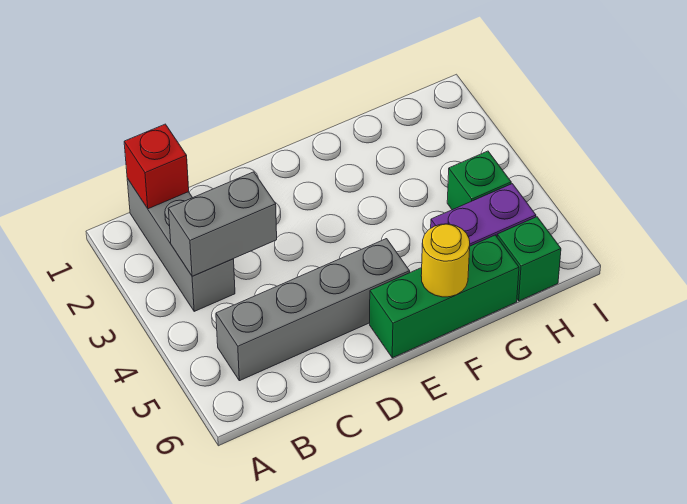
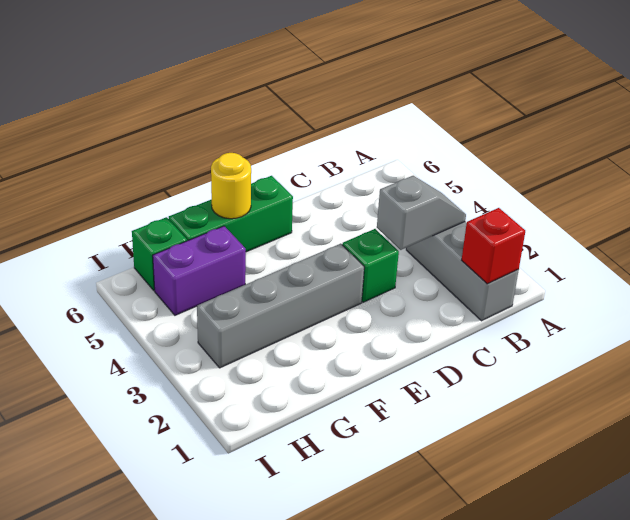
grey 1x2 brick [168,172,277,276] -> grey 1x2 slope [377,176,466,250]
grey 1x4 brick [216,239,410,381] -> grey 1x4 brick moved to [197,244,364,368]
green 1x1 brick [447,151,511,210] -> green 1x1 brick moved to [342,229,399,302]

